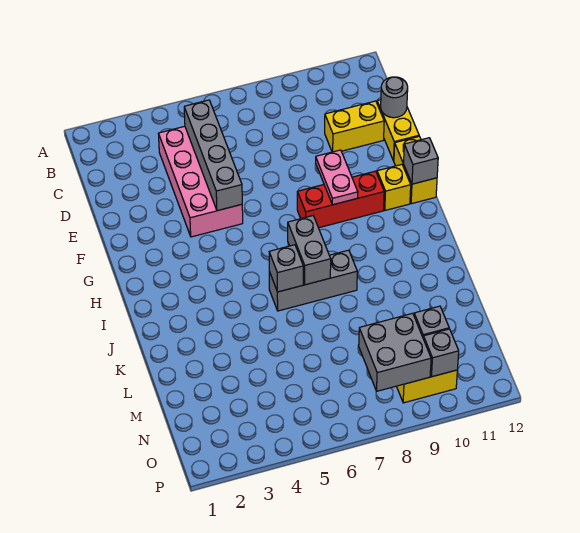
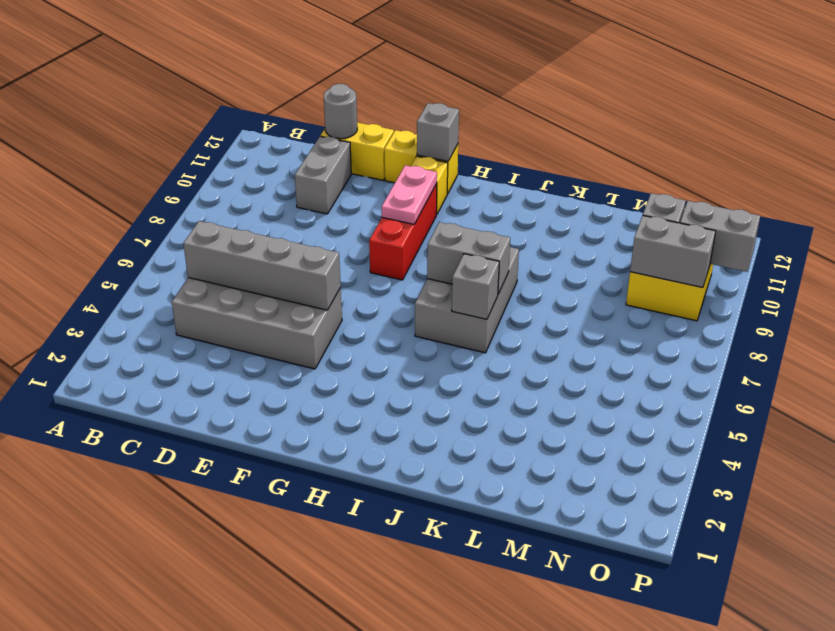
pink 2x4 brick [158,126,243,237] -> grey 2x4 brick [172,278,342,369]
yellow 1x2 brick [325,101,384,152] -> grey 1x2 brick [295,136,351,214]
pink 1x2 plate [316,150,358,205] -> pink 1x2 plate turned to [382,165,437,224]
grey 1x3 brick [269,250,357,311] -> grey 2x3 brick [415,247,519,353]
grey 2x2 brick [359,313,431,391] -> grey 1x2 brick [630,215,716,288]
grey 1x1 brick [423,329,459,377] -> grey 1x2 brick [680,201,760,272]

